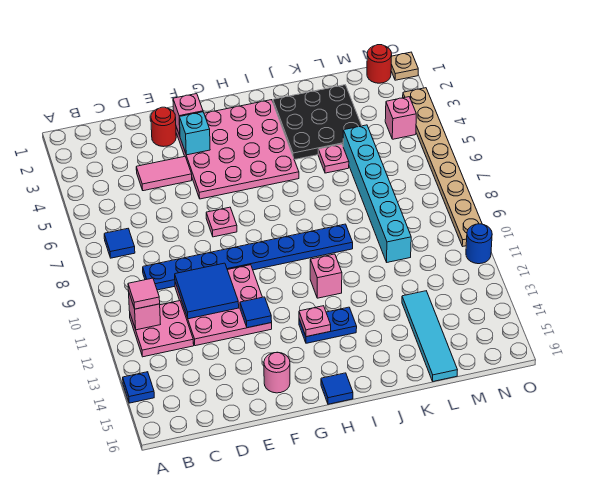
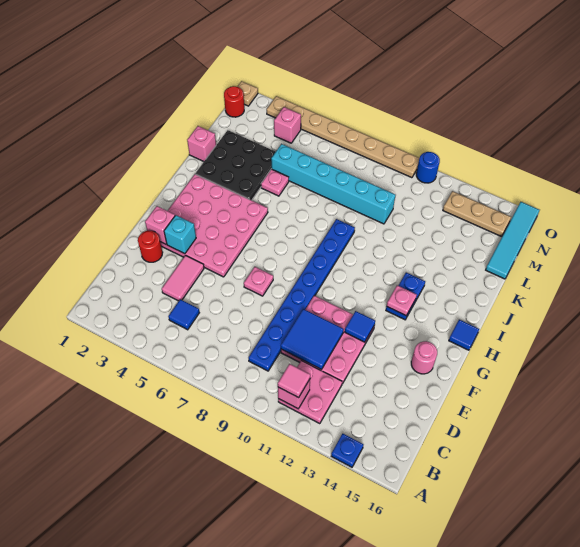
blue 1x1 tile [104,229,135,258] -> blue 1x1 tile moved to [168,299,199,330]
pink 1x1 brick [310,254,342,298] -> pink 1x1 brick moved to [187,126,216,162]
cyan 1x4 tile [402,291,457,381] -> cyan 1x4 tile turned to [486,202,540,279]
none -> tan 1x3 plate [443,191,511,237]

